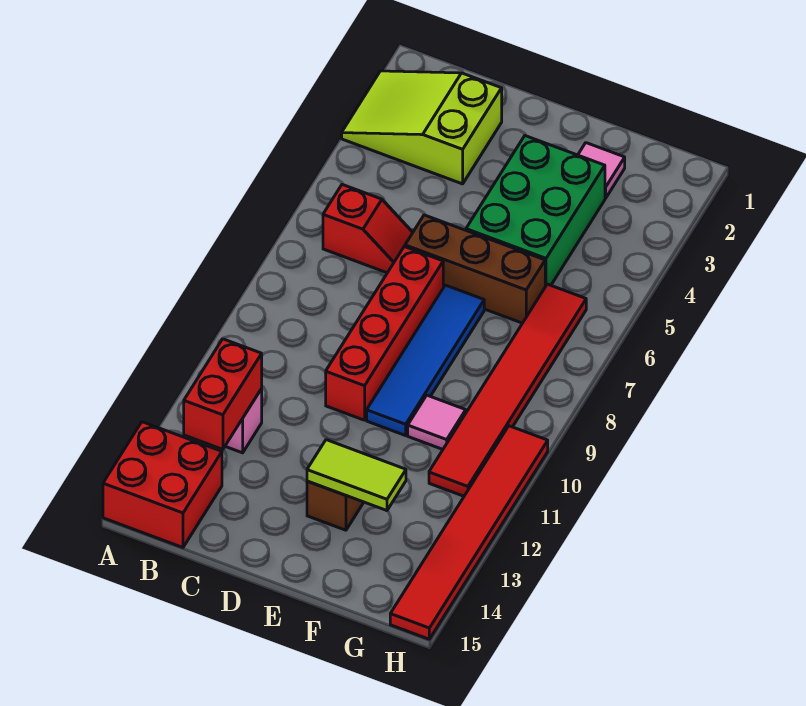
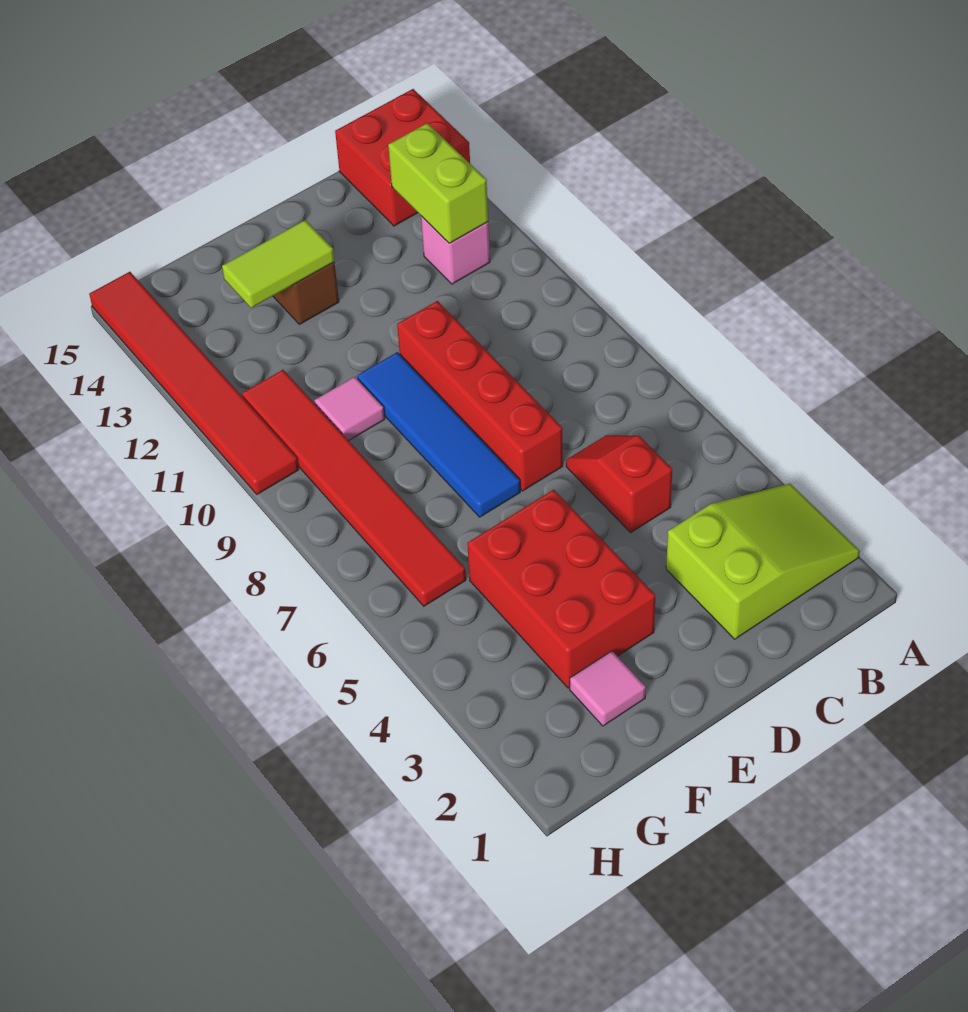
red 1x2 slope [323,185,413,273] -> red 1x2 slope turned to [566,435,672,532]
red 1x2 brick [184,339,262,449] -> lime 1x2 brick [388,123,488,243]
brown 1x3 brick [405,215,545,323] -> none
green 2x3 brick [466,136,605,287] -> red 2x3 brick [467,490,655,688]

